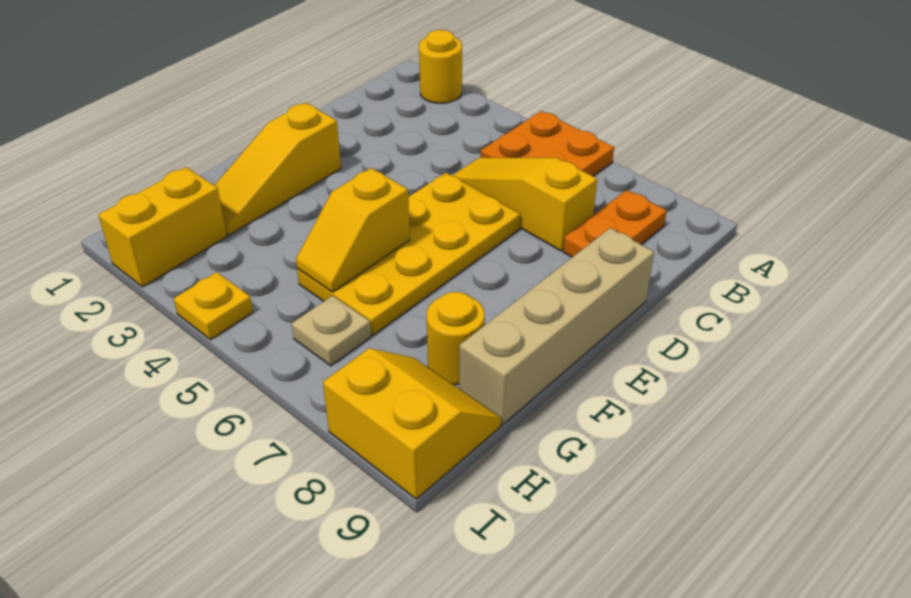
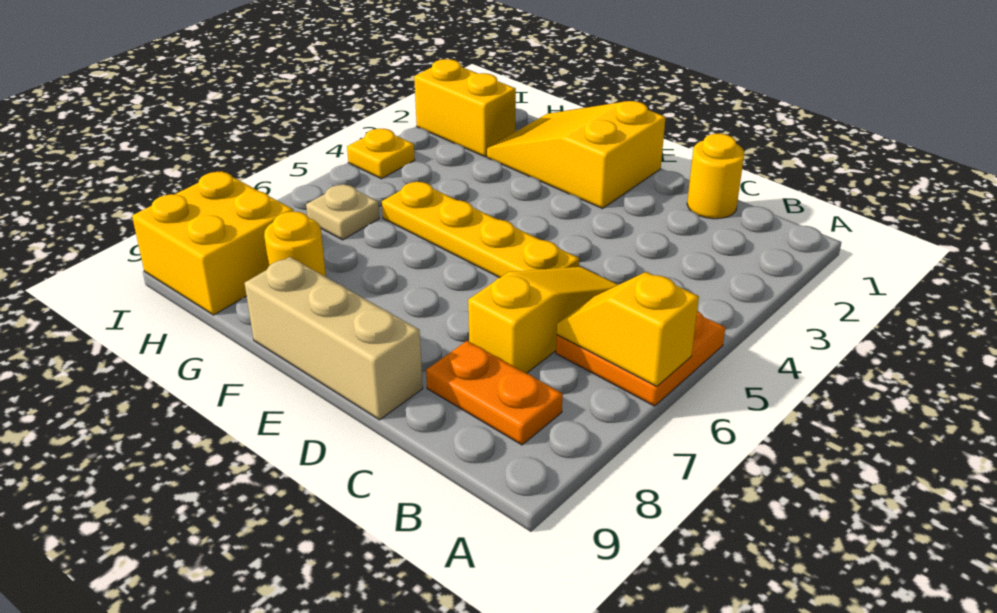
yellow 1x1 round brick [419,30,462,103] -> yellow 1x1 round brick moved to [687,134,744,219]
yellow 2x4 plate [297,173,520,335] -> yellow 1x4 plate [382,181,579,278]
tan 1x4 brick [459,228,654,425] -> tan 1x3 brick [245,257,423,420]
yellow 1x3 slope [214,103,341,235] -> yellow 2x3 slope [487,101,666,208]
yellow 1x2 slope [296,168,410,292] -> yellow 1x2 slope moved to [557,272,699,386]
yellow 2x2 slope [323,348,501,499] -> yellow 2x2 brick [132,171,293,315]

